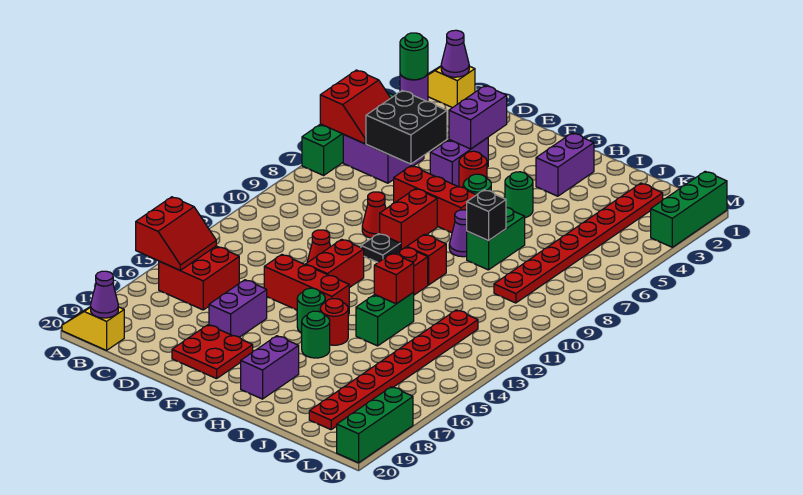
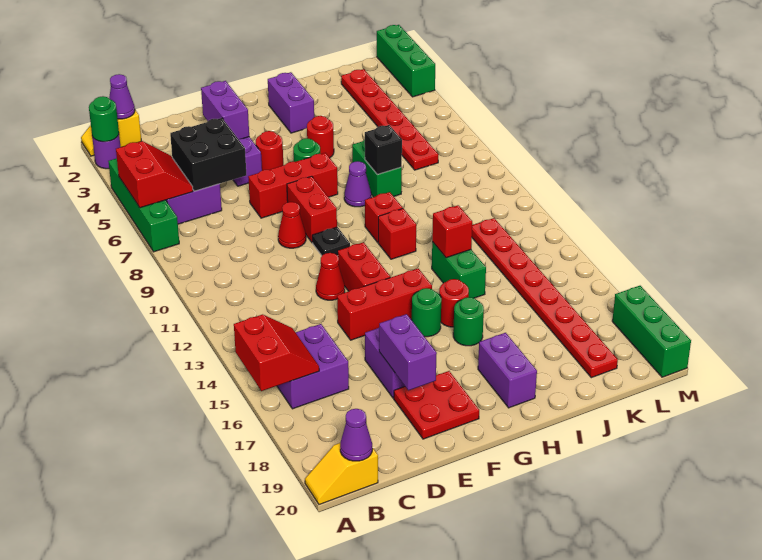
red 2x2 brick [159,246,239,310] -> purple 2x2 brick [277,324,349,409]
none -> purple 1x2 brick [379,314,437,390]
green 1x1 round brick [505,172,533,218] -> red 1x1 round brick [307,116,334,158]
red 1x8 plate [494,183,663,303] -> red 1x6 plate [341,69,438,170]

